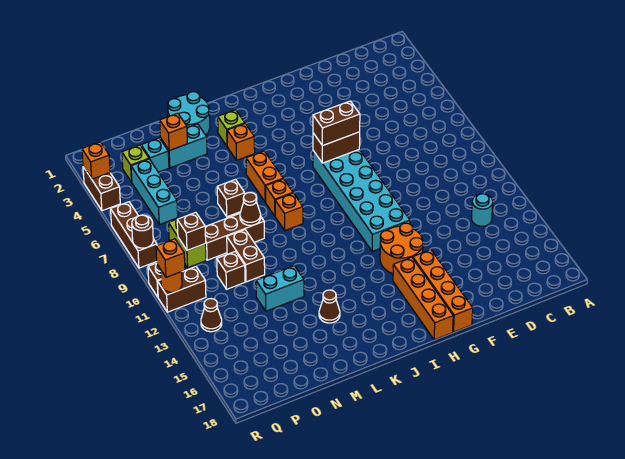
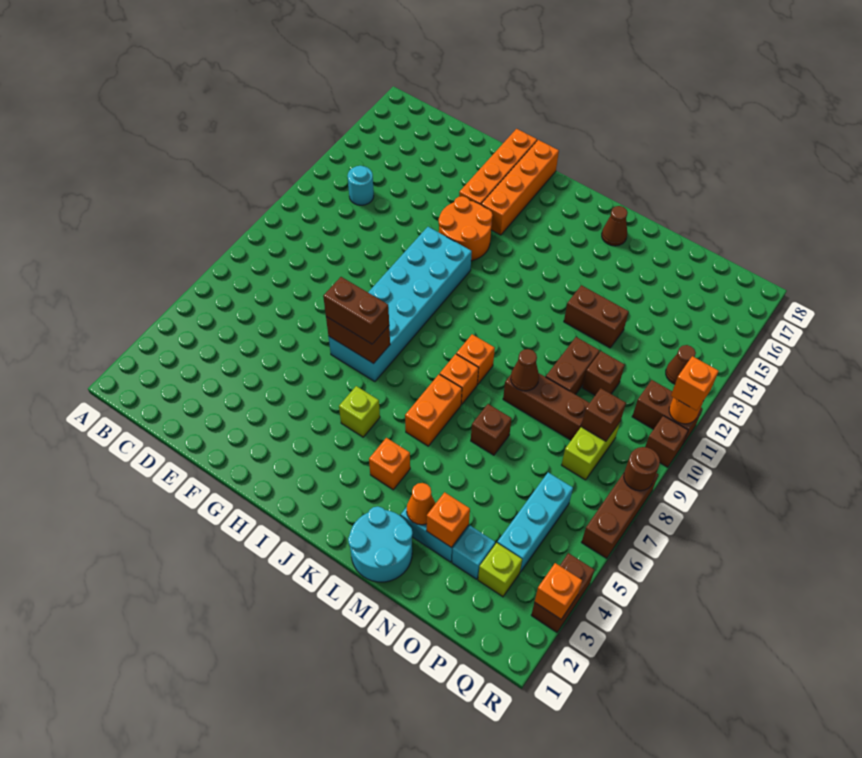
lime 1x1 brick [218,110,245,146] -> lime 1x1 brick moved to [339,386,380,437]
brown 1x1 cone [319,290,340,323] -> brown 1x1 cone moved to [602,206,628,246]
none -> orange 1x1 cone [407,483,436,525]
cyan 1x2 brick [256,266,304,311] -> brown 1x2 brick [564,285,629,348]

